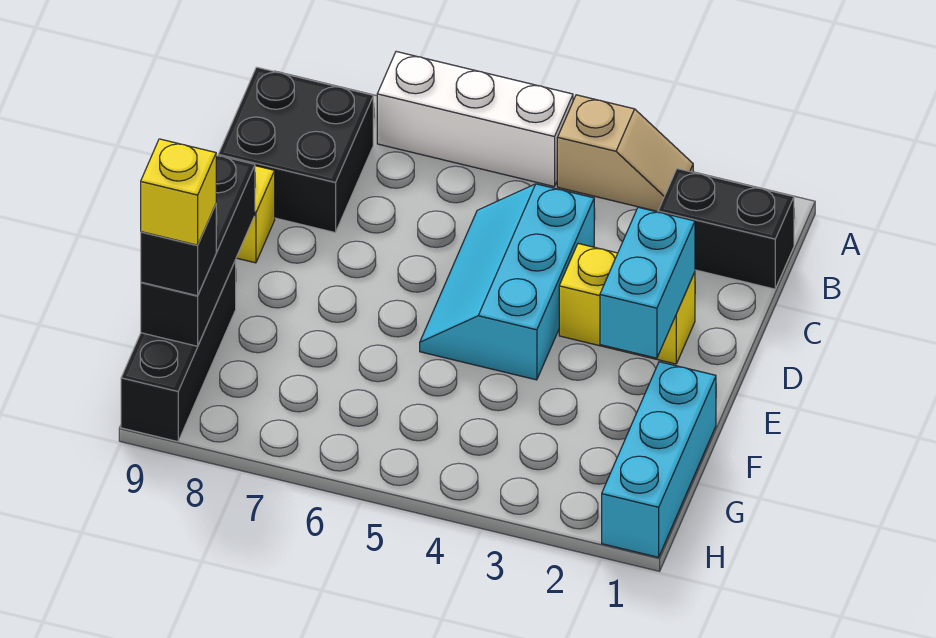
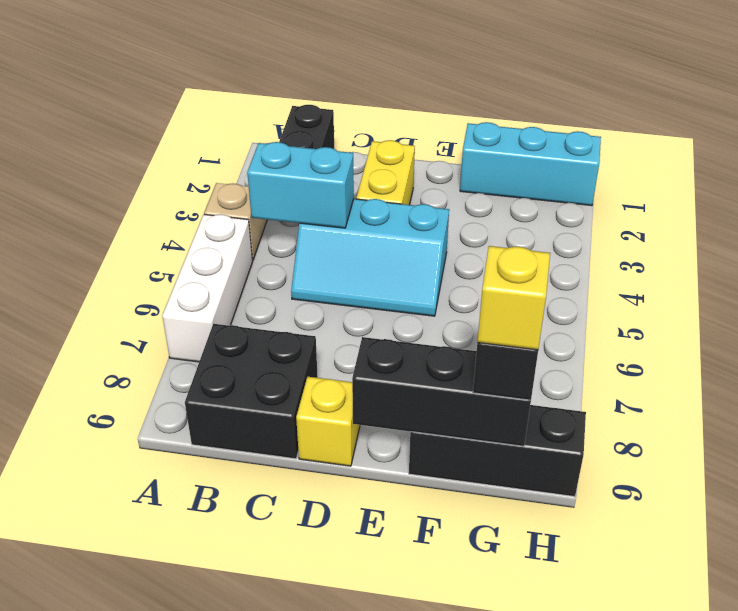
cyan 1x2 brick [600,207,695,358] -> cyan 1x2 brick moved to [247,142,354,228]

